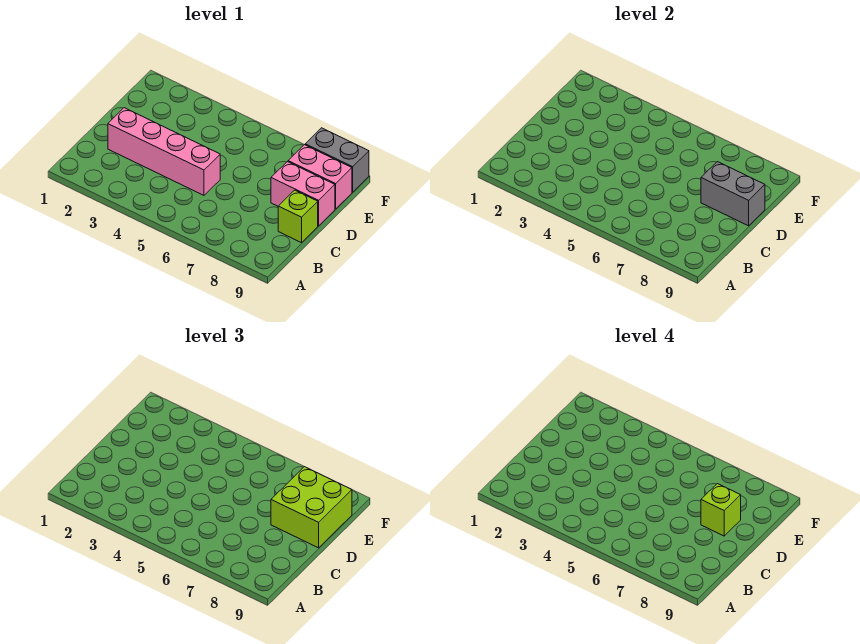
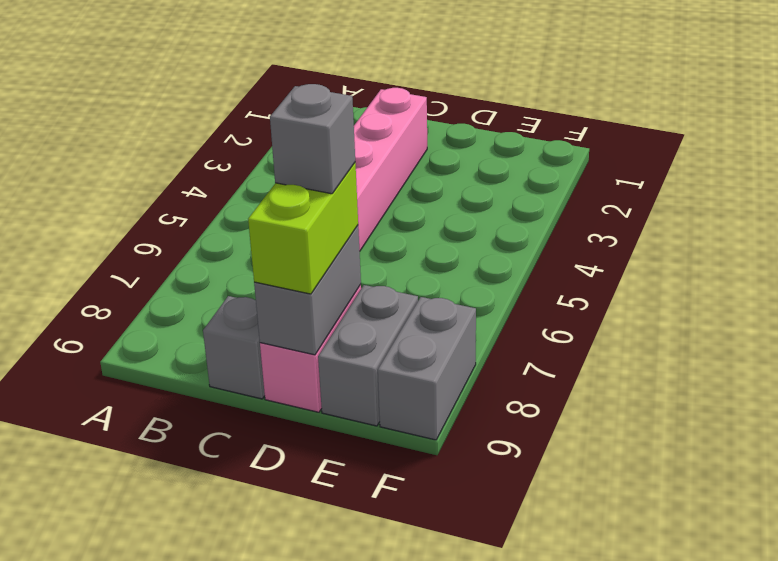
lime 1x1 brick [278,190,318,243] -> grey 1x1 brick [203,296,265,399]
lime 2x2 brick [271,467,352,548] -> lime 1x2 brick [248,163,358,294]
lime 1x1 brick [701,484,741,536] -> grey 1x1 brick [270,84,355,194]
pink 1x2 brick [288,145,352,209] -> grey 1x2 brick [318,285,418,426]

